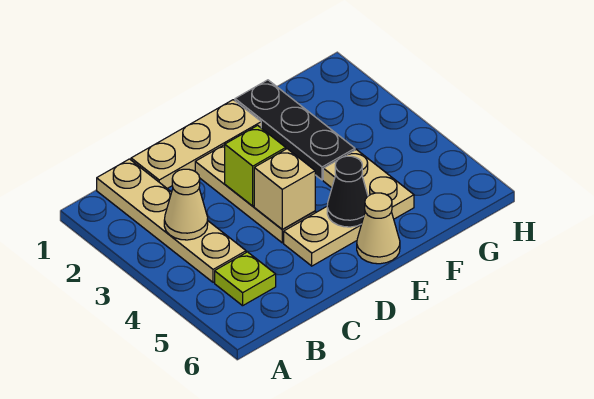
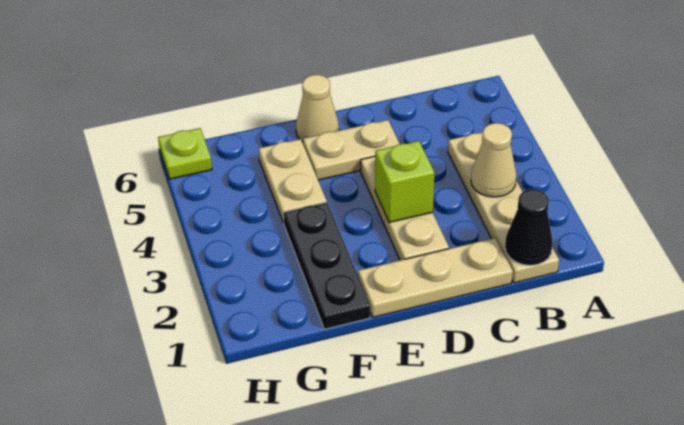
lime 1x1 plate [215,252,276,306] -> lime 1x1 plate moved to [158,128,212,179]
tan 1x1 brick [254,149,315,229] -> none
black 1x1 cone [327,156,368,227] -> black 1x1 cone moved to [505,189,553,265]

